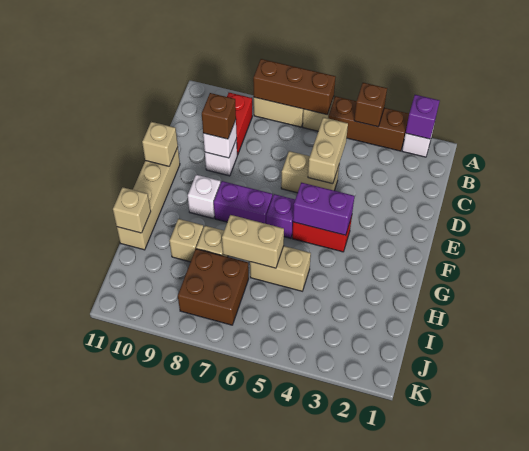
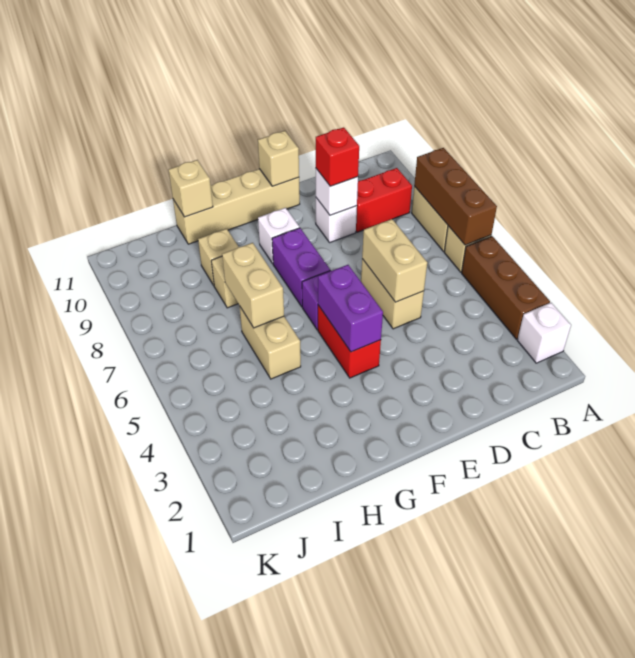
purple 1x1 brick [406,95,439,139] -> none
brown 1x1 brick [354,83,387,127] -> none
tan 1x2 brick [308,117,348,184] -> tan 1x2 brick turned to [362,219,427,302]
brown 1x1 brick [202,93,236,139] -> red 1x1 brick [316,127,359,186]
brown 2x2 brick [178,249,249,325] -> none

